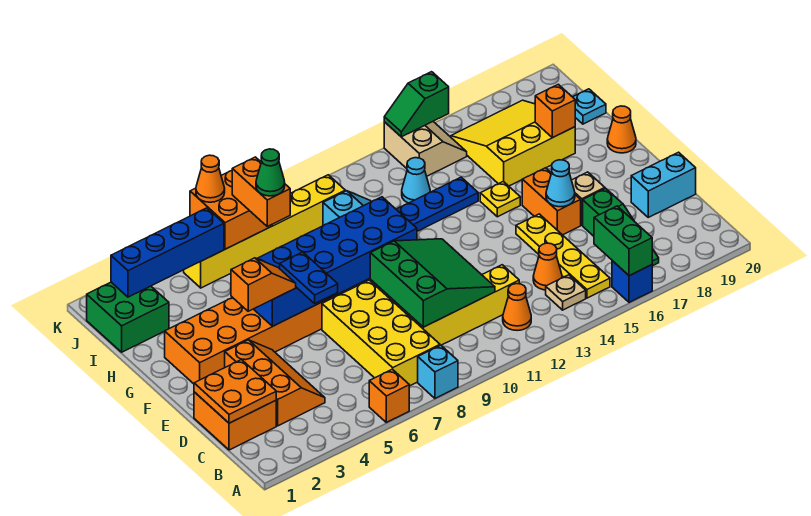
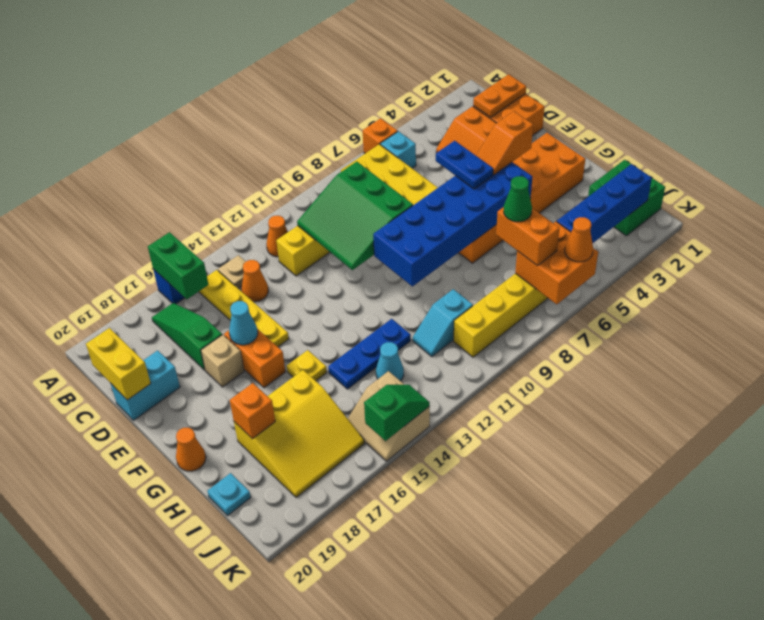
cyan 1x1 brick [418,345,458,398] -> cyan 1x1 brick moved to [380,131,416,168]
orange 2x2 plate [194,359,276,423] -> orange 1x2 plate [473,74,526,117]
none -> yellow 1x2 brick [86,328,151,400]

